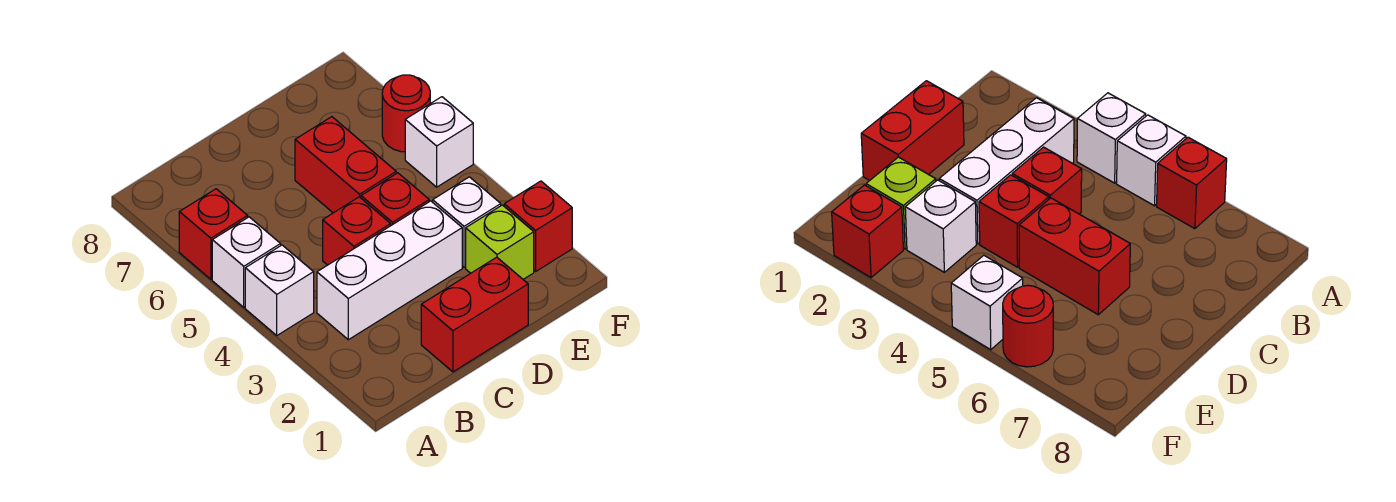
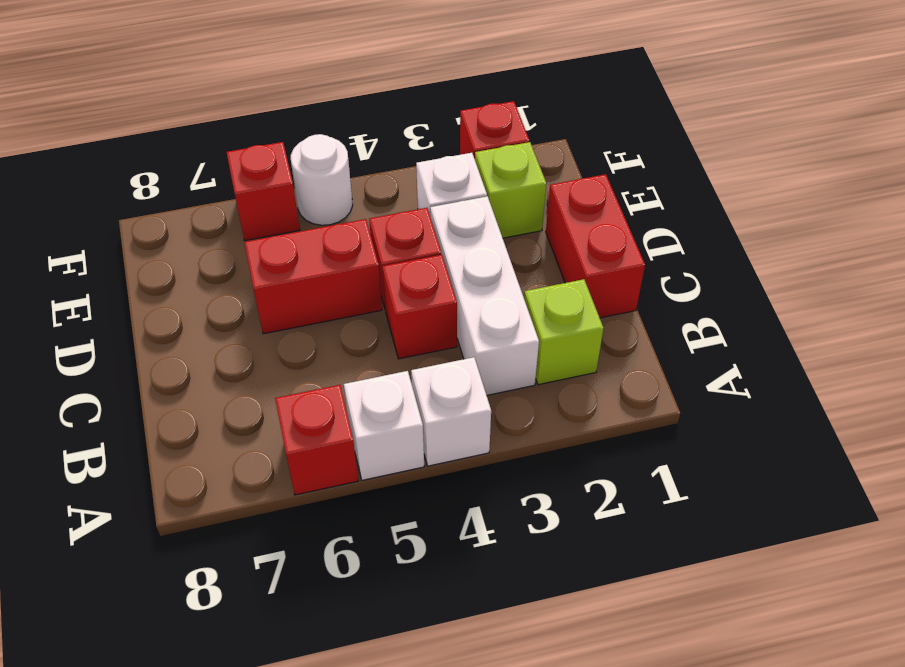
none -> lime 1x1 brick [524,279,603,385]
white 1x1 brick [405,97,473,187] -> white 1x1 round brick [291,134,353,225]
red 1x1 round brick [382,75,430,152] -> red 1x1 brick [227,142,300,241]

